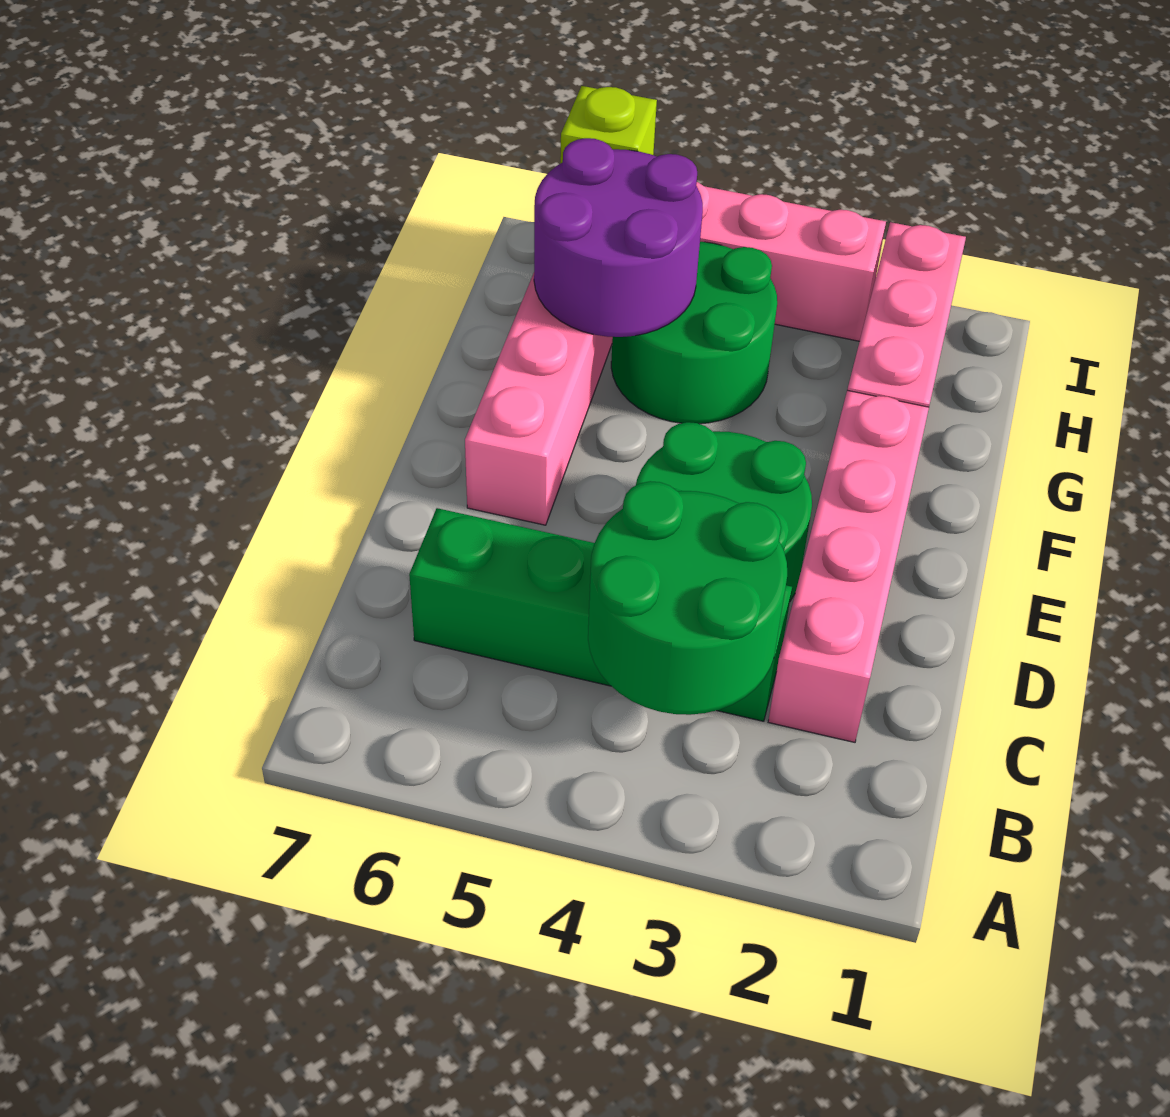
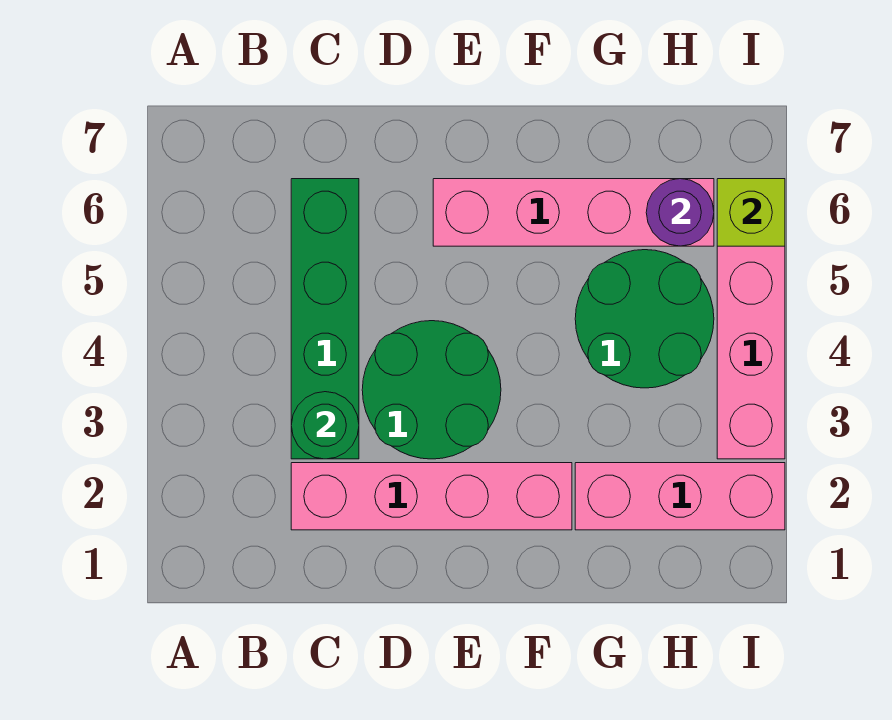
green 2x2 round brick [588,481,787,715] -> green 1x1 round brick [291,392,359,459]
purple 2x2 round brick [534,138,703,337] -> purple 1x1 round brick [646,179,714,246]

